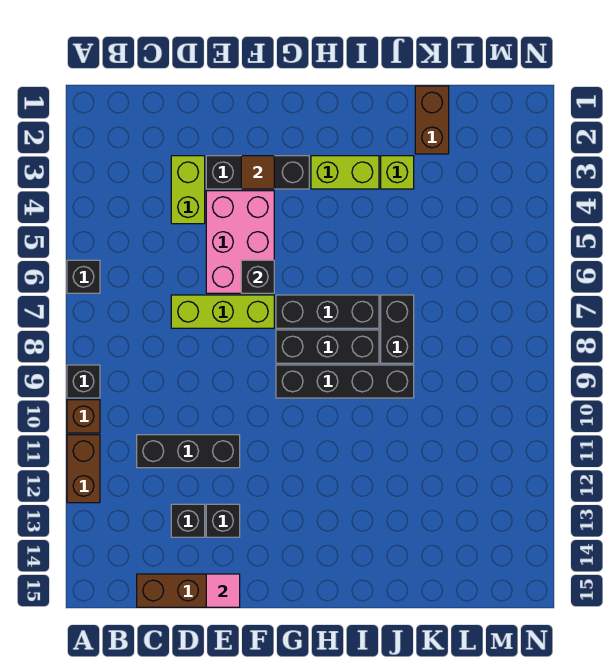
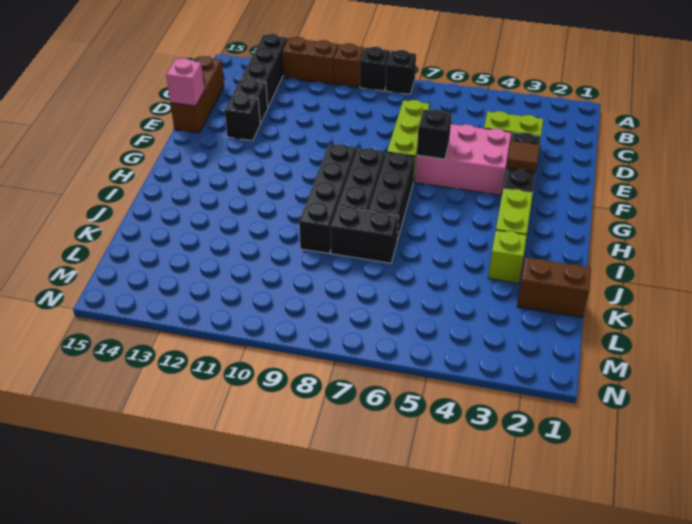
black 1x1 brick [67,260,100,293] -> black 1x1 brick moved to [386,50,416,94]
black 1x3 brick [137,435,240,468] -> black 1x3 brick moved to [241,34,287,107]
pink 1x1 tile [206,574,240,607] -> pink 1x1 brick [166,58,204,106]

